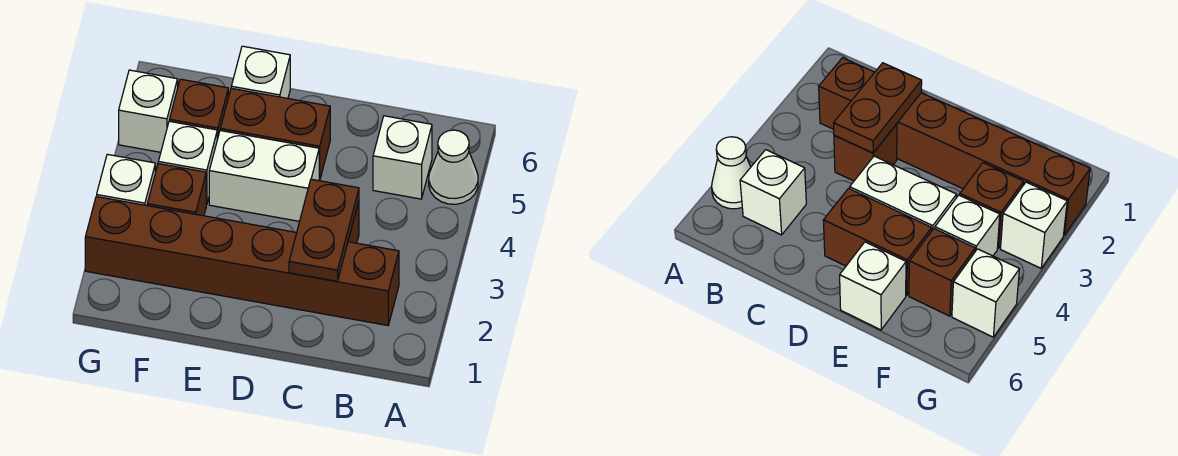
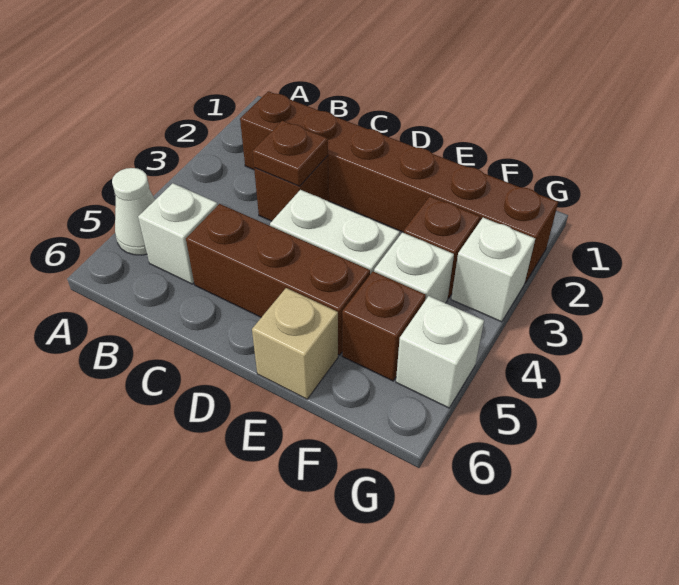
brown 1x2 plate [289,179,359,281] -> brown 1x1 plate [253,121,328,186]
brown 1x2 brick [220,88,330,180] -> brown 1x3 brick [186,204,370,355]
white 1x1 brick [231,46,290,98] -> tan 1x1 brick [252,288,338,399]

